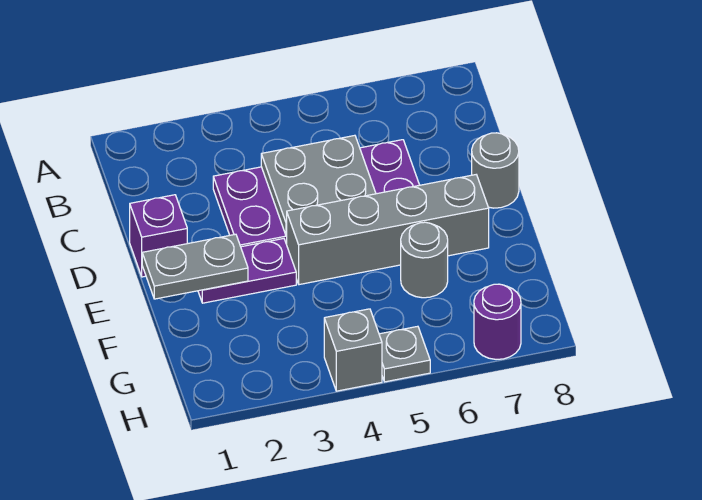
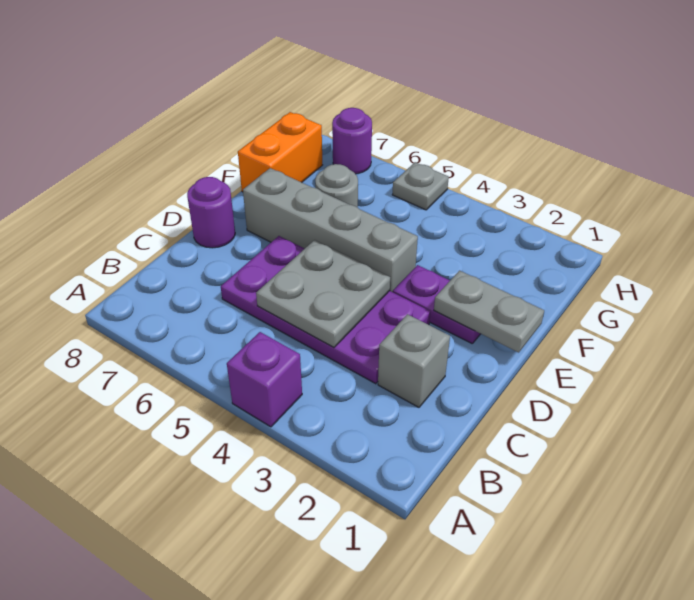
purple 1x1 brick [130,195,187,277] -> purple 1x1 brick moved to [227,332,302,427]
grey 1x1 round brick [472,133,519,208] -> purple 1x1 round brick [187,177,235,248]
none -> orange 1x2 brick [238,112,322,192]
grey 1x1 brick [324,309,382,391] -> grey 1x1 brick moved to [378,314,450,407]

